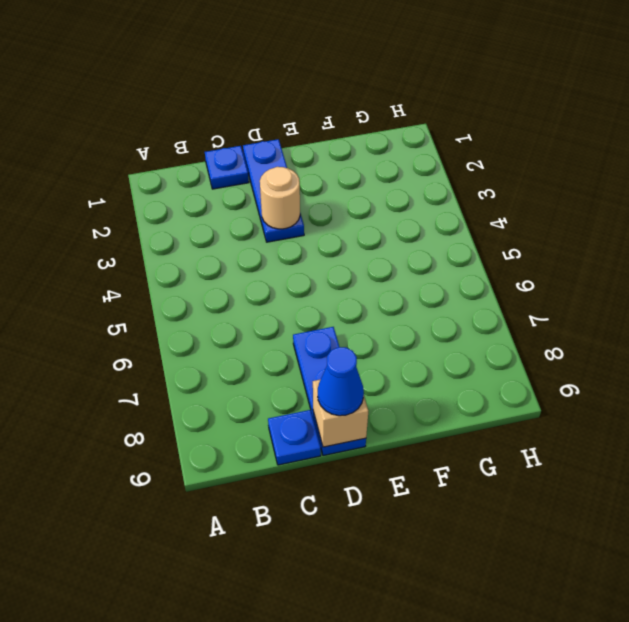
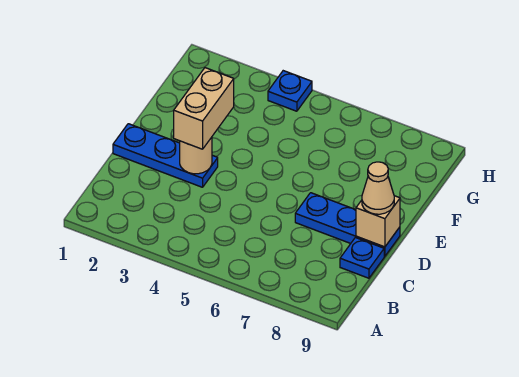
blue 1x1 plate [205,146,249,189] -> blue 1x1 plate moved to [268,71,312,111]
none -> tan 1x2 brick [174,68,234,149]
blue 1x1 cone [318,347,364,416] -> tan 1x1 cone [362,162,394,214]

